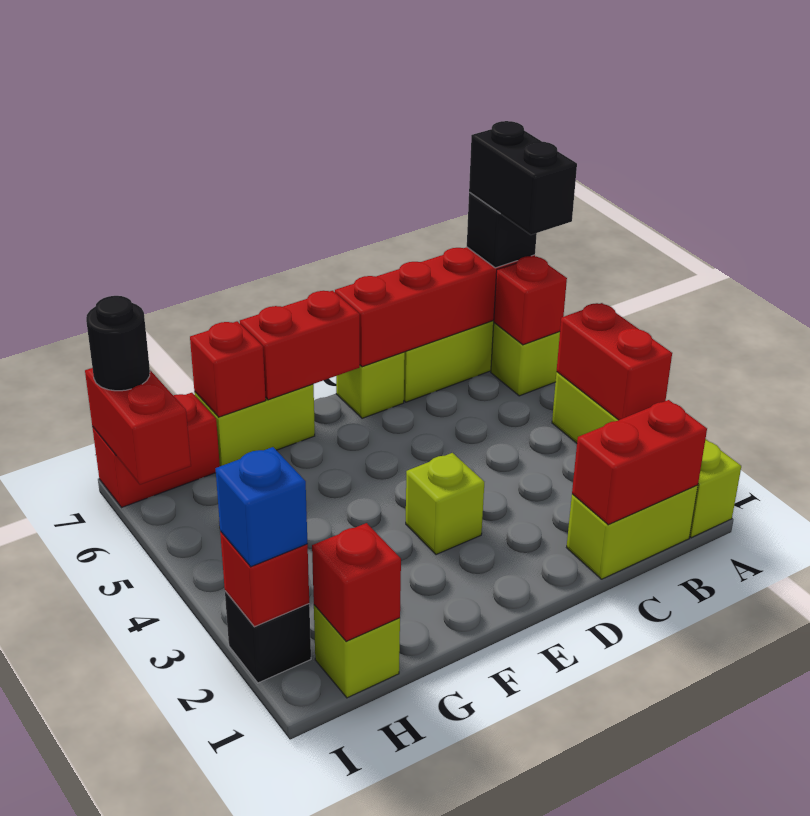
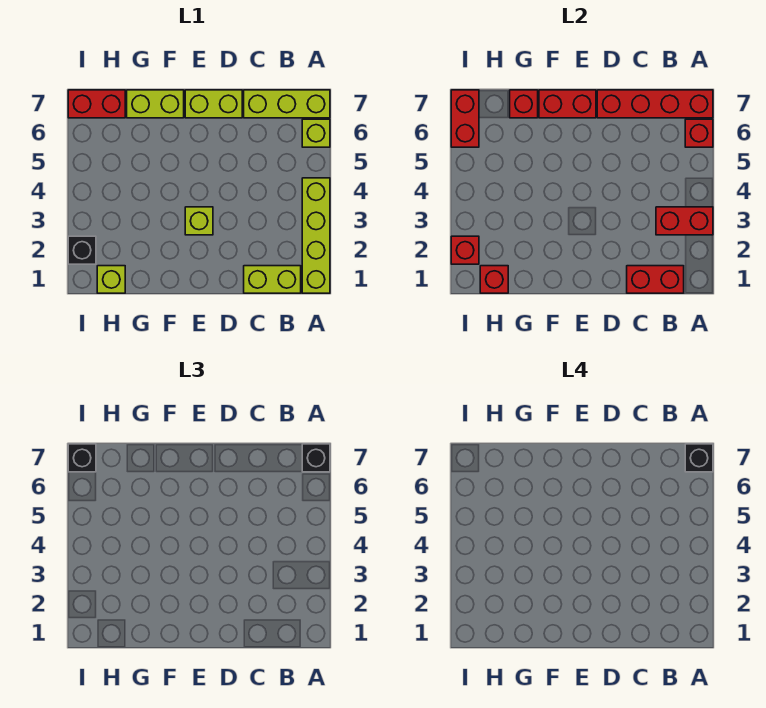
red 1x2 brick [557,303,672,420] -> red 1x2 brick turned to [656,207,713,235]
black 1x2 brick [469,121,577,235] -> black 1x1 brick [685,444,713,472]
lime 1x1 brick [336,352,405,418] -> lime 1x2 brick [185,90,242,118]
blue 1x1 brick [216,447,308,567] -> none
black 1x1 round brick [86,296,150,391] -> black 1x1 brick [68,444,96,472]

